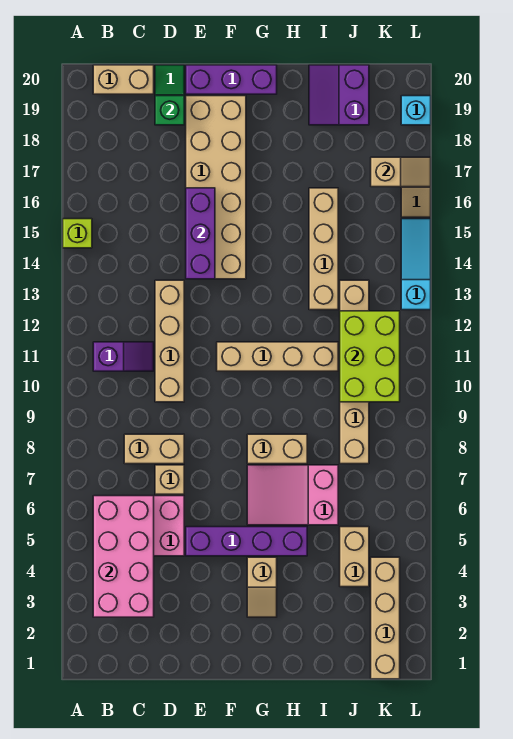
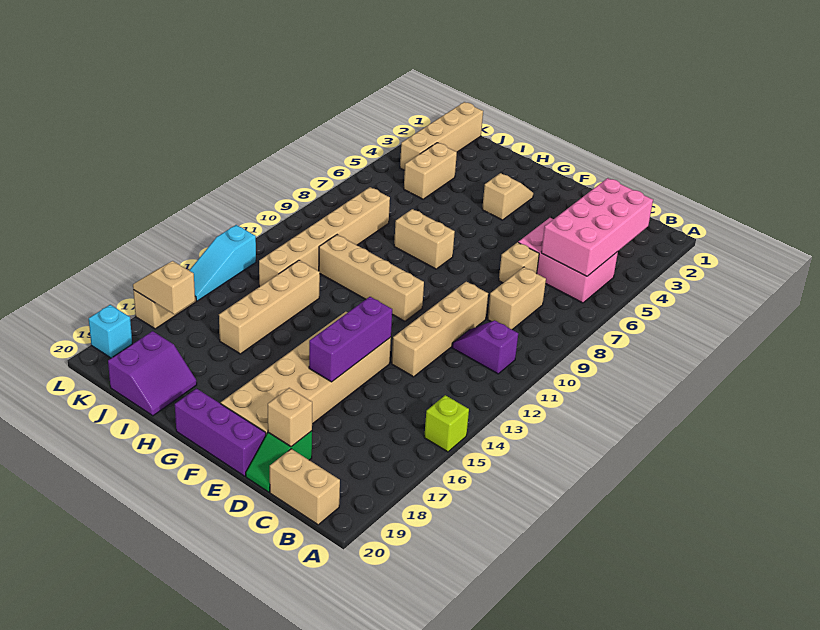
tan 1x2 brick [124,434,184,464] -> tan 1x2 brick turned to [488,267,546,330]
green 1x1 brick [155,96,184,125] -> tan 1x1 brick [268,388,312,447]
purple 1x4 brick [186,527,307,556] -> none
pink 2x3 slope [247,465,338,525] -> none
lime 2x3 brick [340,311,400,402] -> none

